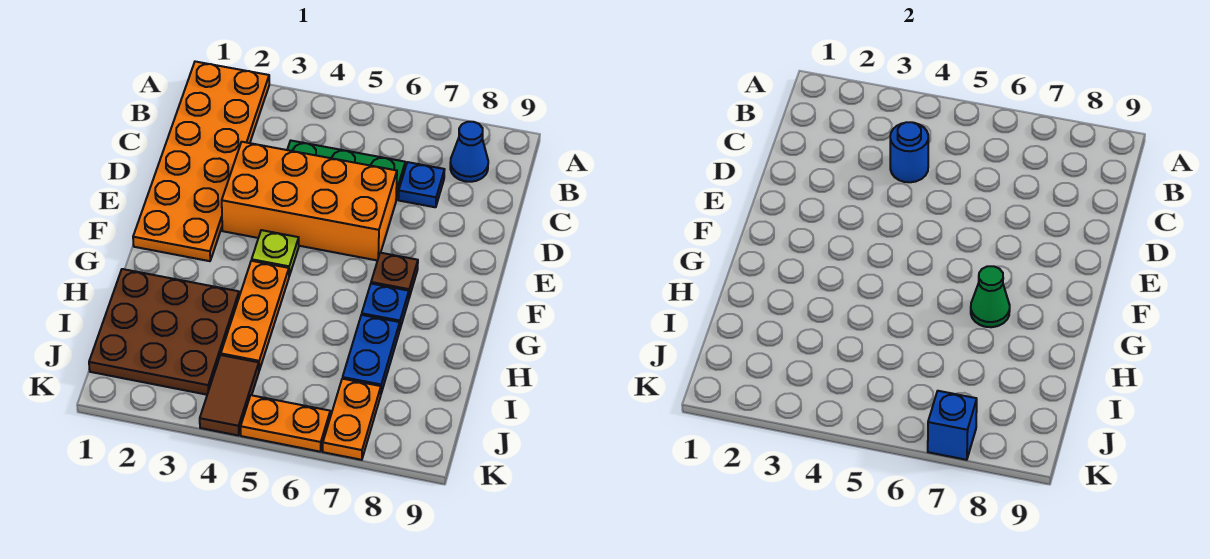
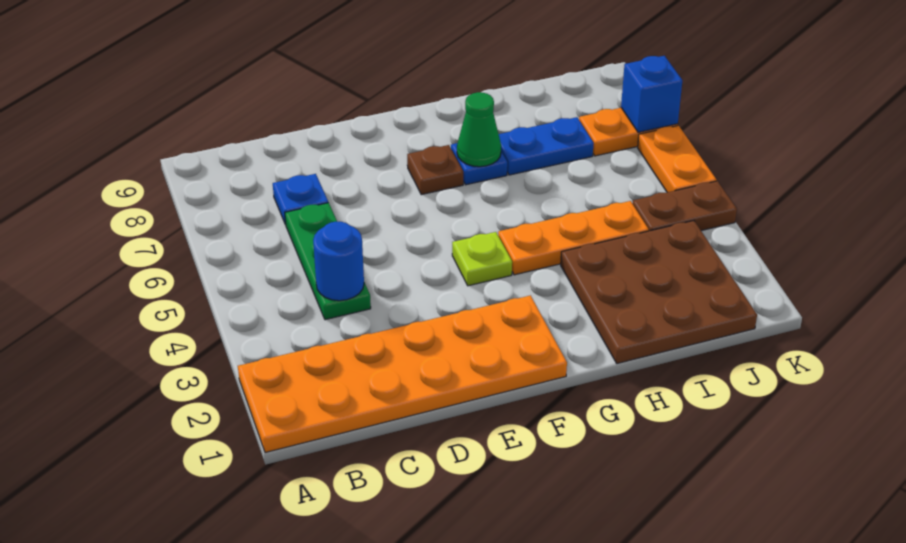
blue 1x1 cone [450,122,488,182] -> none
orange 2x4 brick [222,142,397,261] -> none
brown 1x2 tile [200,355,259,436] -> brown 1x2 plate [632,181,737,231]

